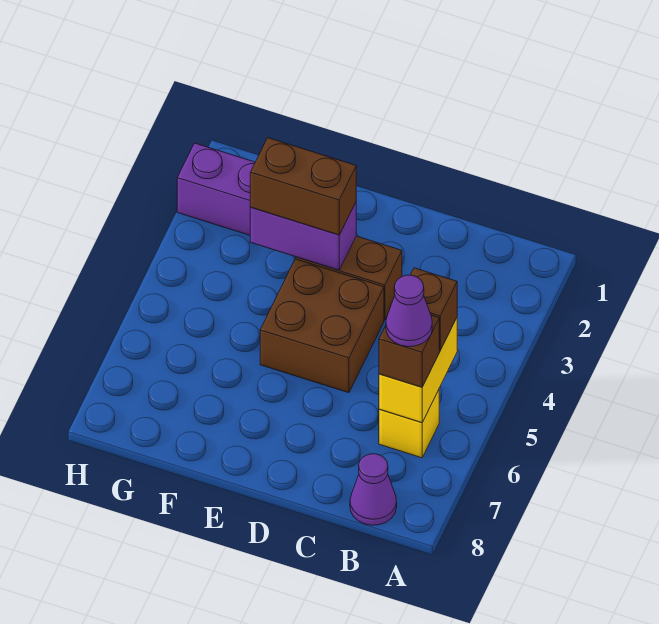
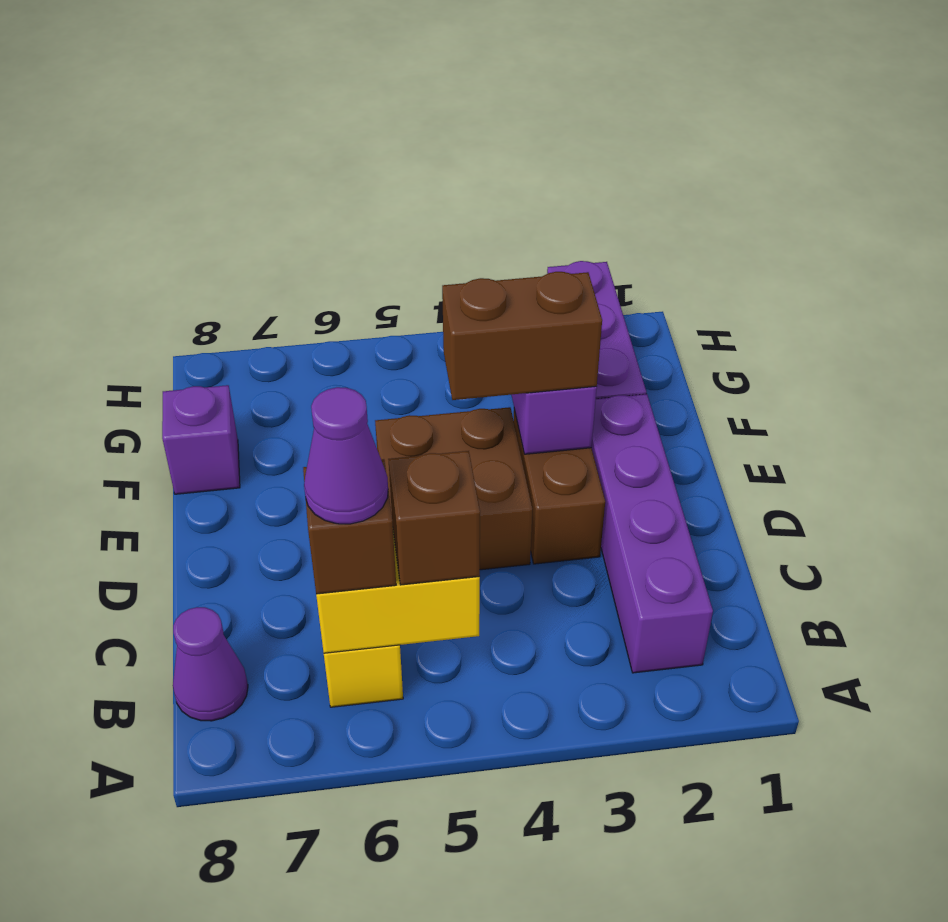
none -> purple 1x4 brick [592,394,713,673]
brown 1x2 brick [250,138,356,235] -> brown 1x2 brick turned to [442,272,602,400]
none -> purple 1x1 brick [162,385,240,494]

